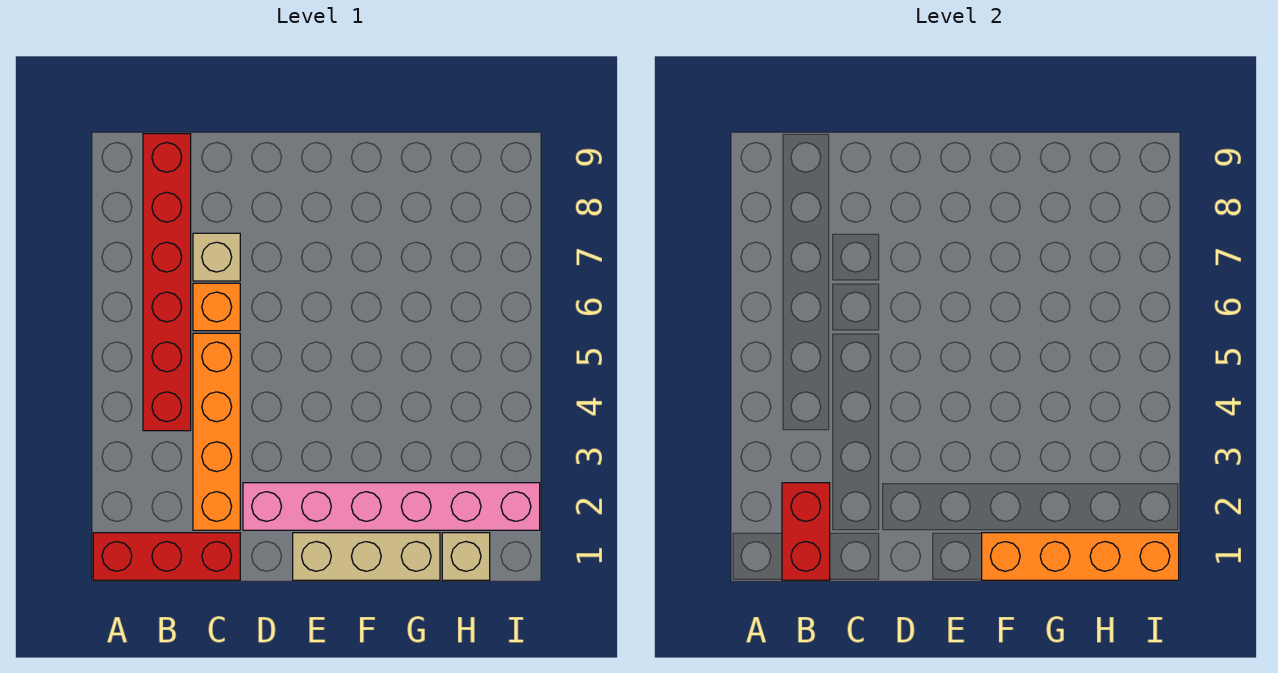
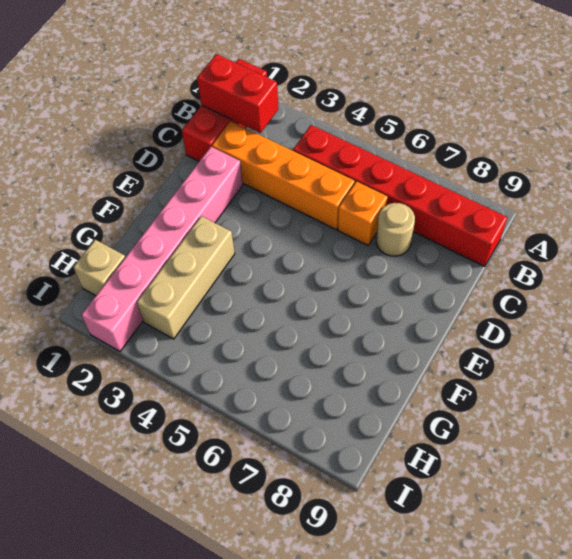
tan 1x1 brick [193,233,240,281] -> tan 1x1 round brick [376,203,415,256]
tan 1x3 brick [293,533,440,580] -> tan 1x3 brick moved to [137,216,235,339]
orange 1x4 brick [982,533,1179,580] -> none

